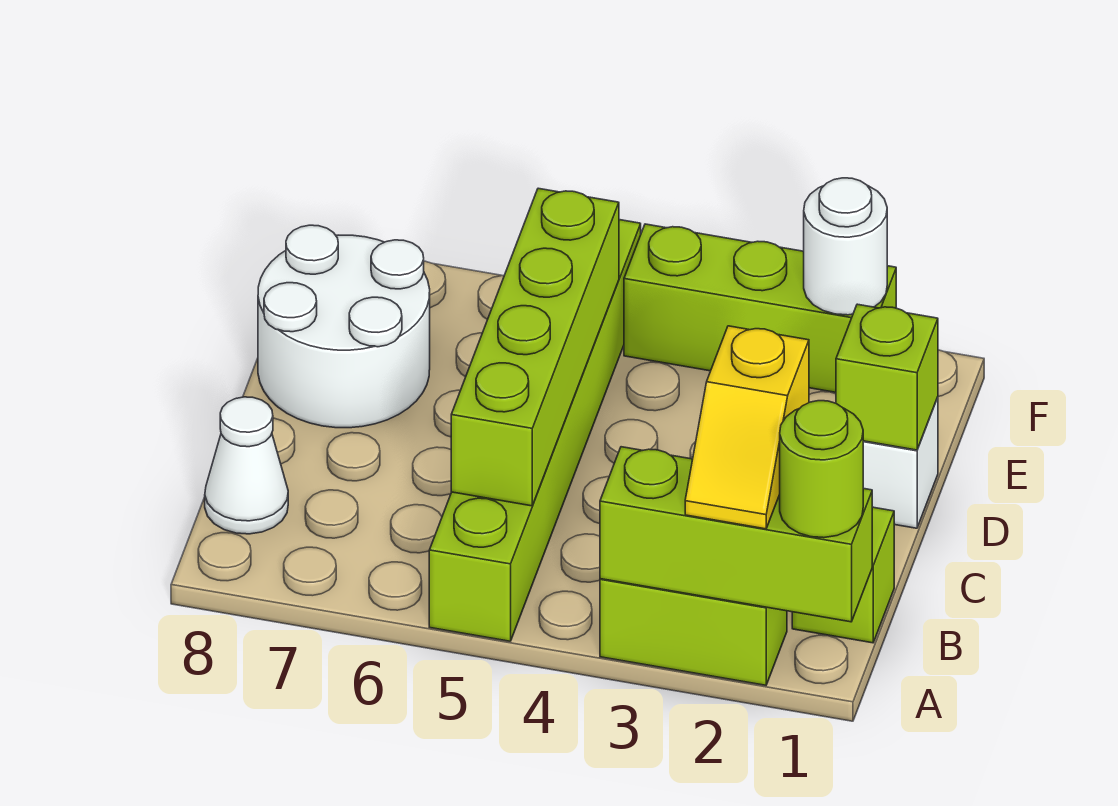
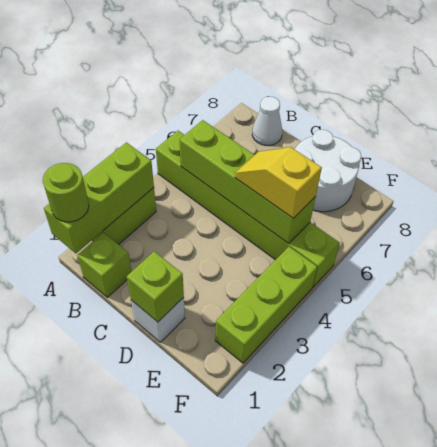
yellow 1x2 slope [685,326,809,529] -> yellow 1x2 slope moved to [235,147,322,218]
white 1x1 round brick [804,178,887,315] -> none

